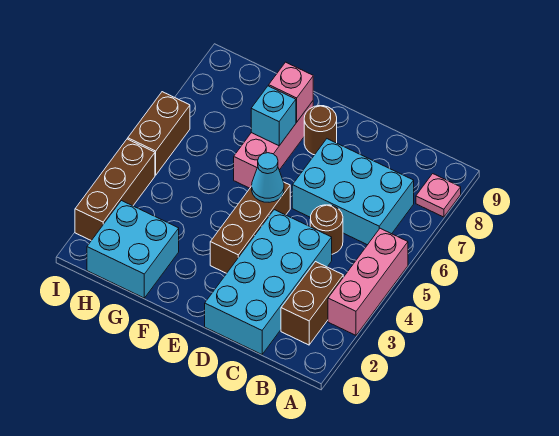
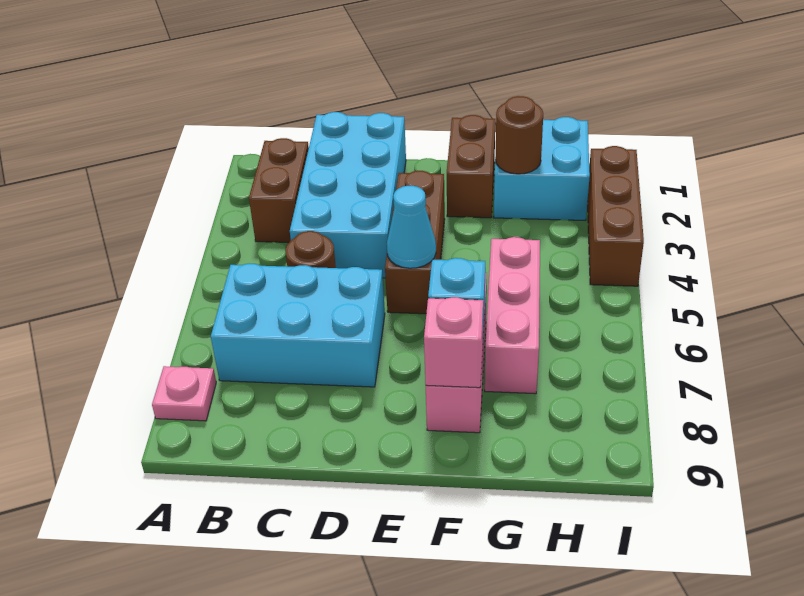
pink 1x3 brick [328,228,408,335] -> pink 1x3 brick moved to [485,237,540,394]
brown 1x1 round brick [304,106,337,155] -> brown 1x1 round brick moved to [495,96,543,174]
brown 1x2 brick [128,92,190,175] -> brown 1x2 brick moved to [447,115,495,218]

